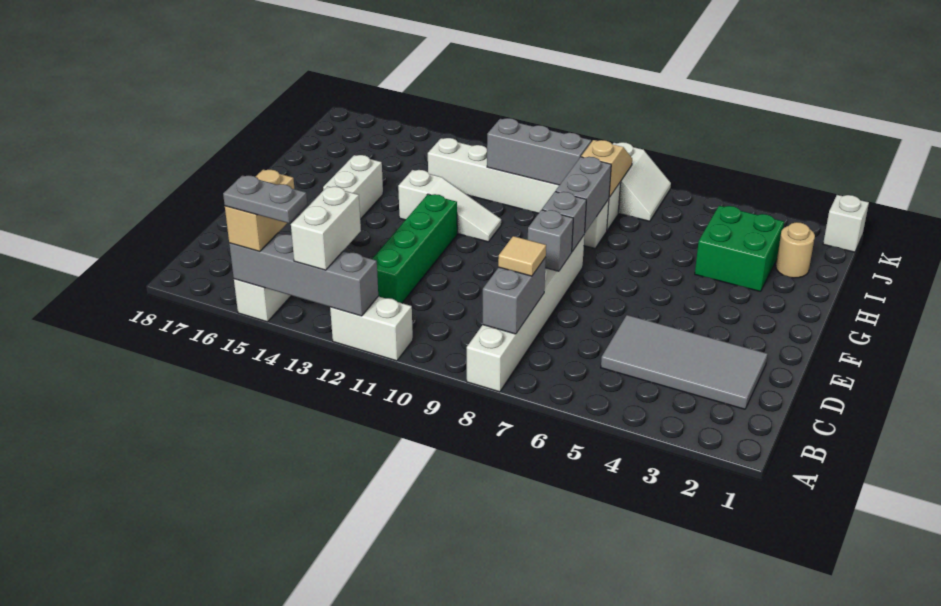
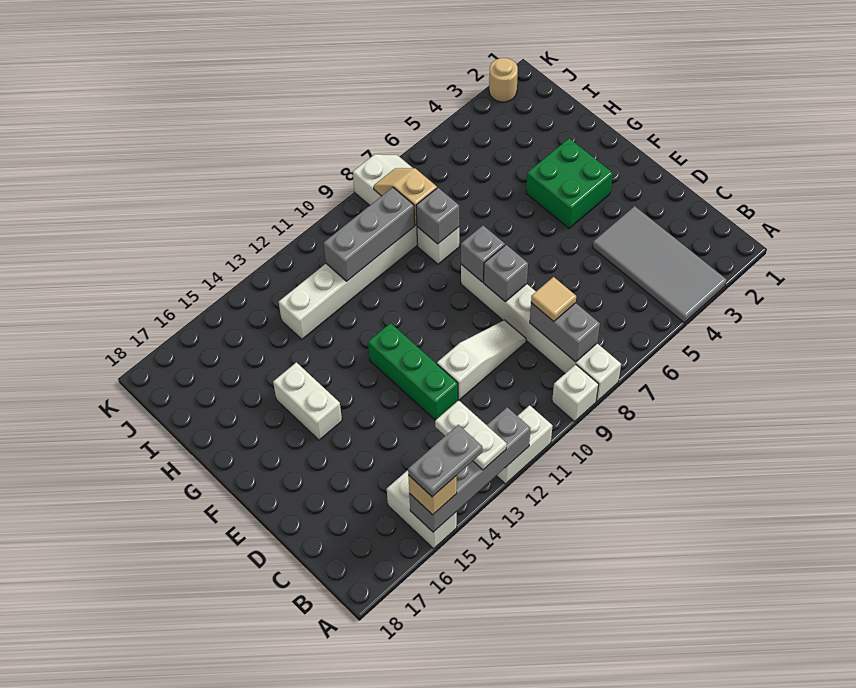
white 1x2 brick [291,186,361,270] -> white 1x2 plate [435,400,507,470]
tan 1x2 brick [225,170,294,251] -> tan 1x1 brick [408,475,457,515]
grey 2x4 tile [601,315,768,409] -> grey 2x4 tile turned to [593,206,727,323]
green 1x4 brick [372,194,457,303] -> green 1x3 brick [368,323,458,420]
grey 1x2 brick [555,157,611,233] -> grey 1x1 brick [416,188,459,244]
white 1x3 slope [398,170,501,242] -> white 1x3 slope moved to [437,320,526,400]
green 2x2 brick [695,206,784,292] -> green 2x2 brick moved to [526,138,613,228]
tan 1x1 round brick [776,222,815,278] -> tan 1x1 round brick moved to [489,58,518,102]
white 1x1 brick [823,195,869,252] -> white 1x1 brick moved to [552,364,599,421]

